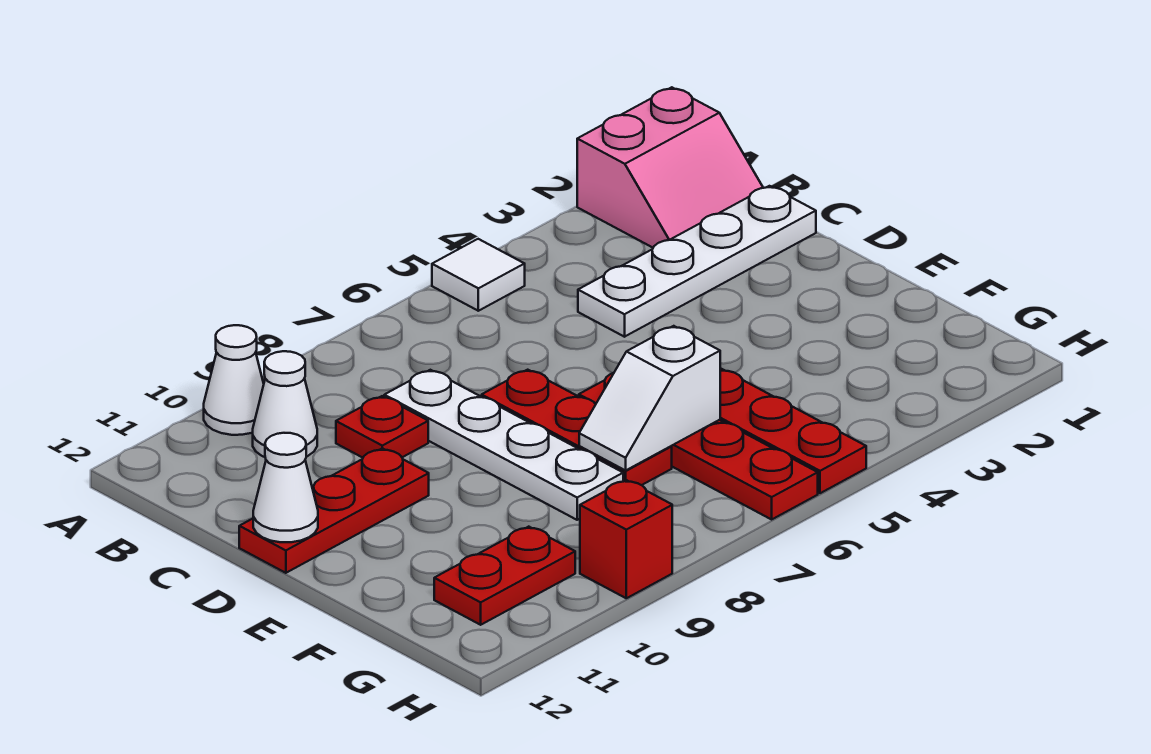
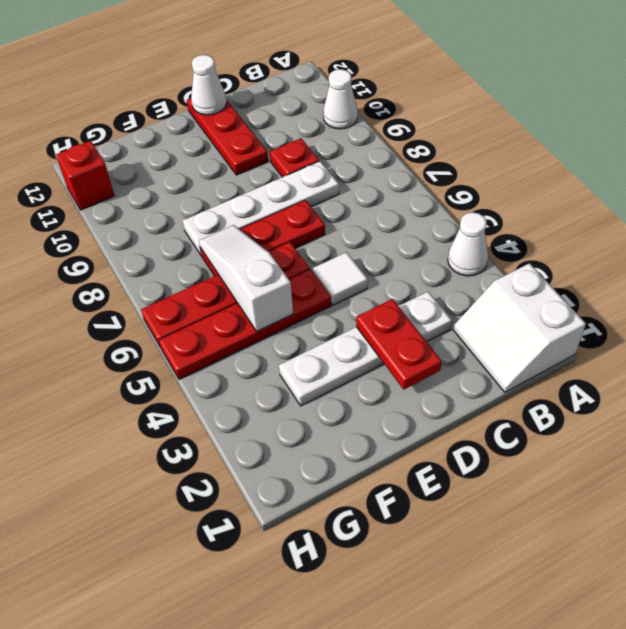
pink 2x2 slope [577,87,763,248] -> white 2x2 slope [454,263,586,392]
white 1x1 tile [432,239,525,311] -> white 1x1 tile moved to [312,252,368,305]
white 1x1 cone [253,351,317,457] -> white 1x1 cone moved to [448,212,488,276]
white 1x4 plate [578,186,816,337] -> white 1x4 plate turned to [279,292,452,406]
white 1x2 slope [579,326,720,470] -> white 1x3 slope [199,225,293,331]
red 1x2 plate [434,527,575,625] -> red 1x2 plate moved to [356,299,442,389]
red 1x1 brick [580,480,672,598] -> red 1x1 brick moved to [56,141,115,210]

